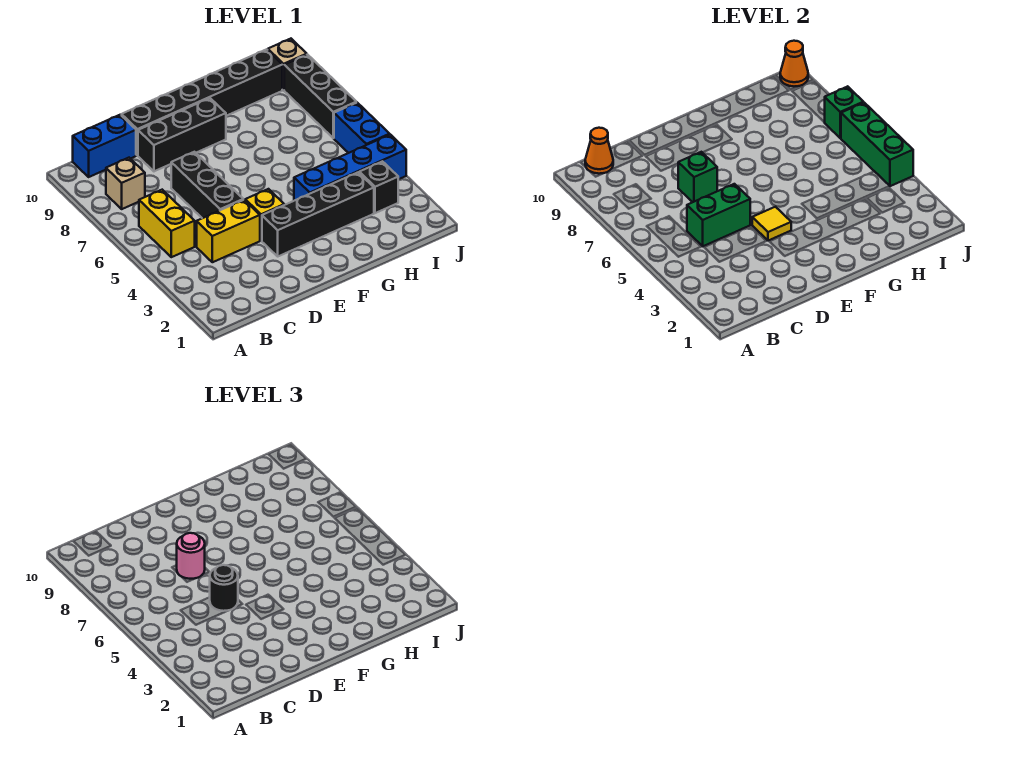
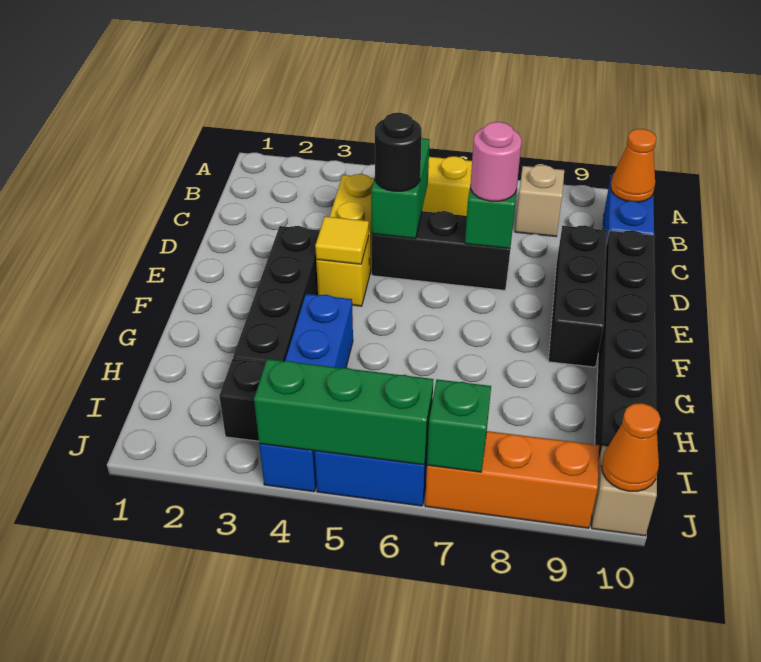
black 1x3 brick [284,55,356,138] -> orange 1x3 brick [425,431,599,528]

